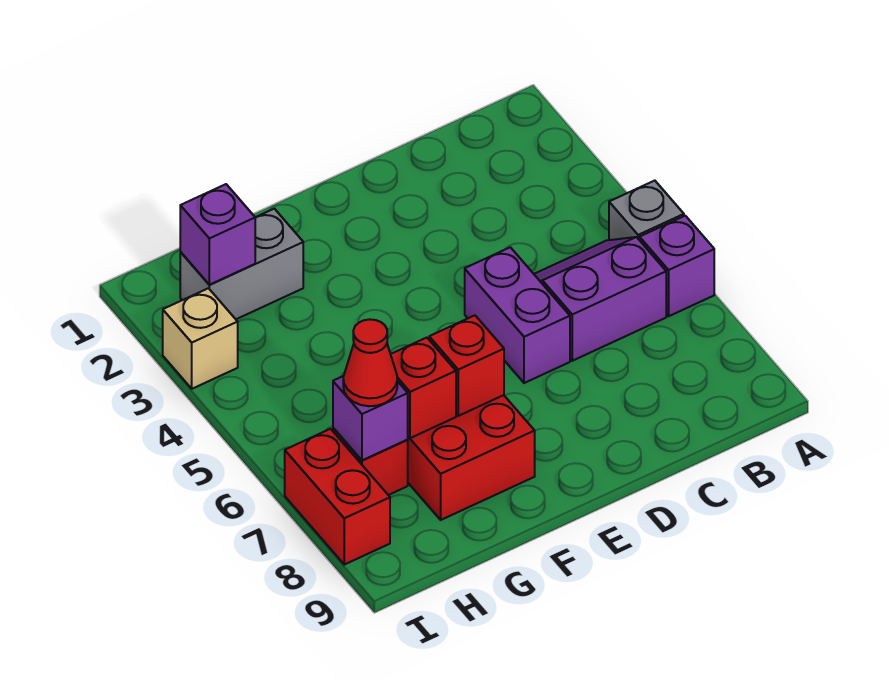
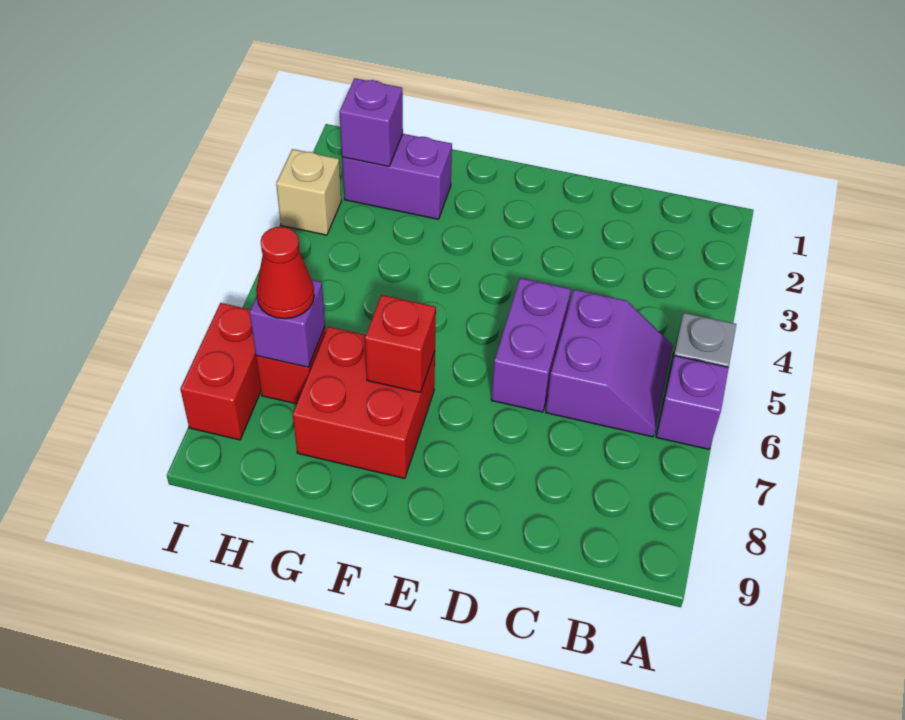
purple 2x2 slope [534,237,666,361] -> purple 2x2 slope turned to [546,290,673,437]
grey 1x2 brick [180,209,303,319] -> purple 1x2 brick [342,134,452,219]
red 1x1 brick [391,338,456,438] -> none

